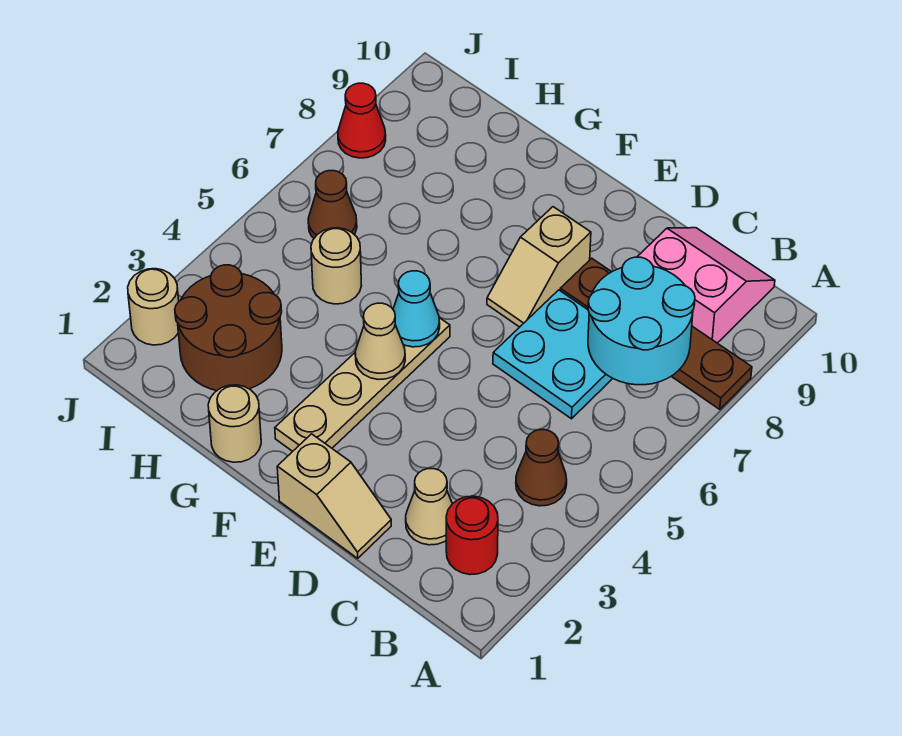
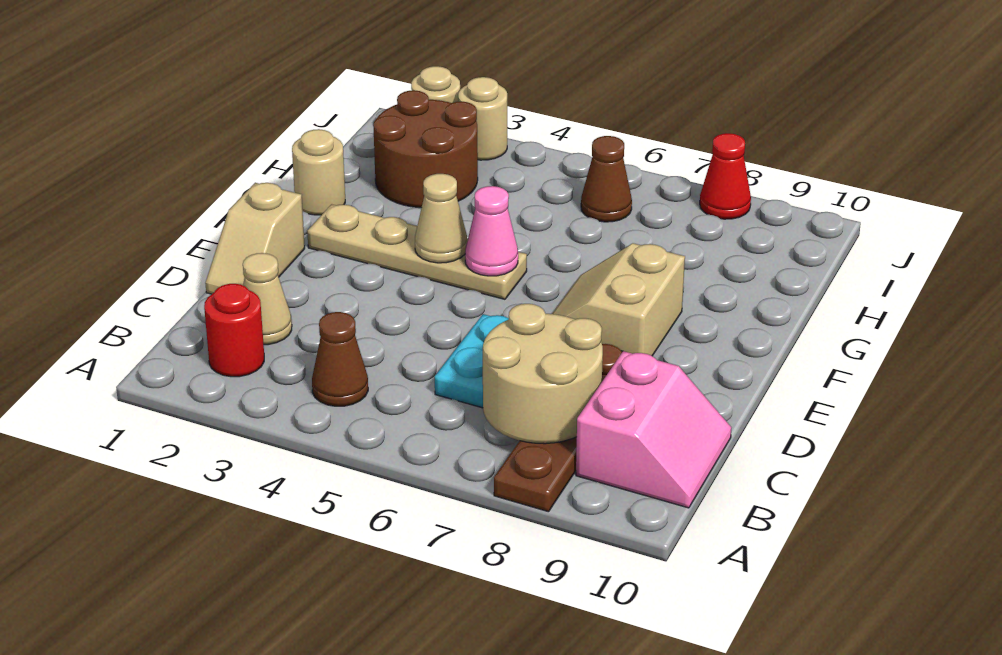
cyan 2x2 round brick [588,257,695,385] -> tan 2x2 round brick [483,304,603,444]
tan 1x2 slope [487,207,591,327] -> tan 2x2 slope [552,243,685,356]
cyan 1x1 cone [393,271,440,347] -> pink 1x1 cone [465,186,518,276]
tan 1x1 round brick [311,228,361,304] -> tan 1x1 round brick moved to [458,77,507,160]

